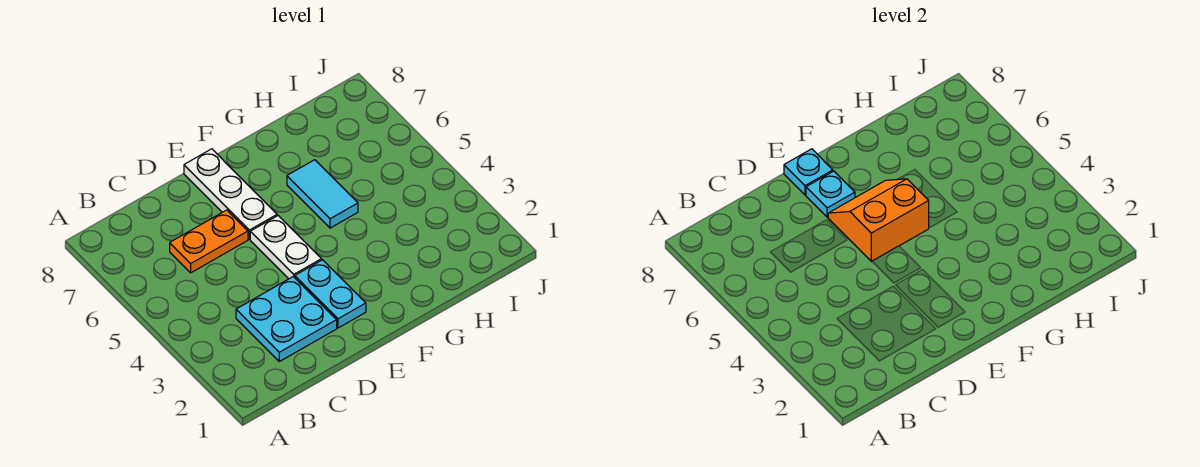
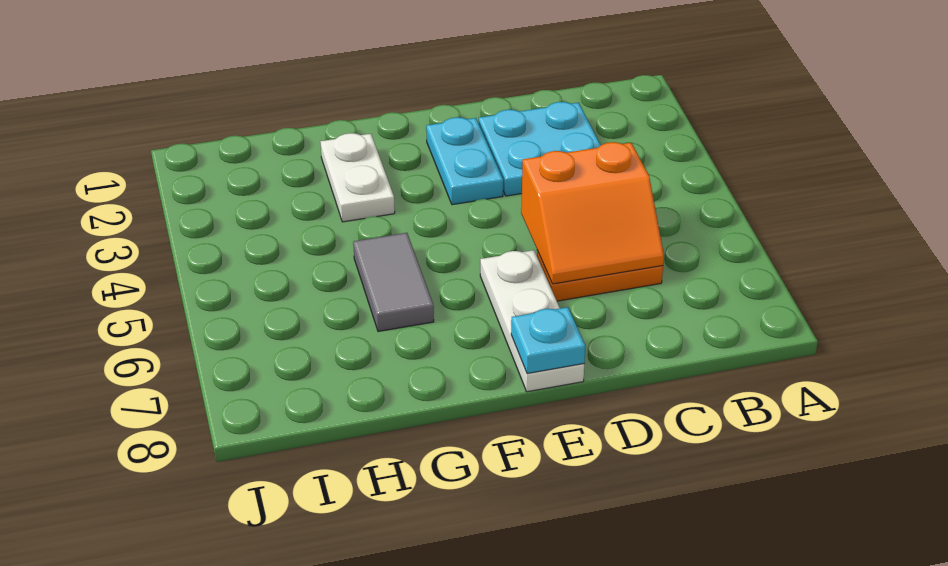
white 1x2 plate [250,216,322,279] -> white 1x2 plate moved to [320,133,395,222]
orange 2x2 slope [828,179,929,262] -> orange 2x2 slope moved to [521,142,664,284]
cyan 1x1 plate [806,171,855,217] -> none
cyan 1x2 tile [287,160,358,228] -> grey 1x2 tile [353,233,434,332]

